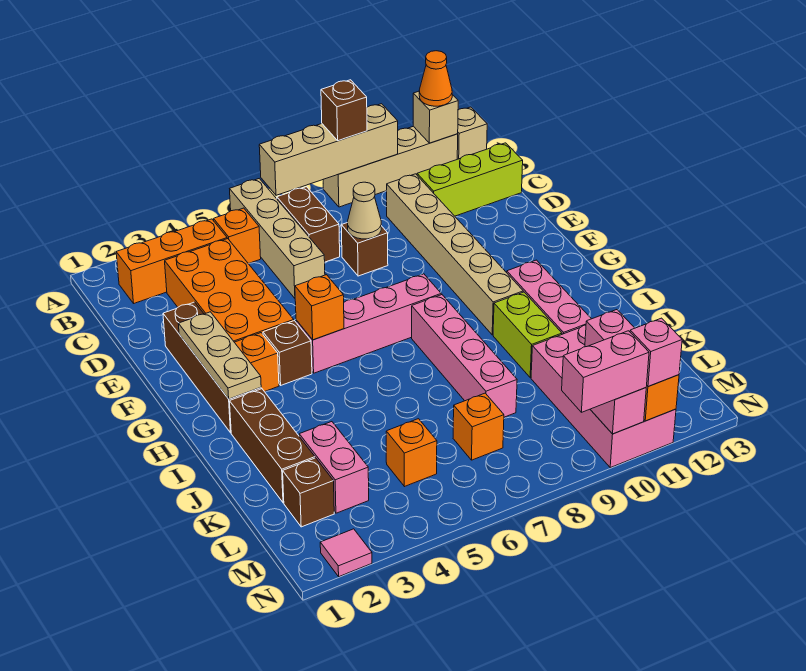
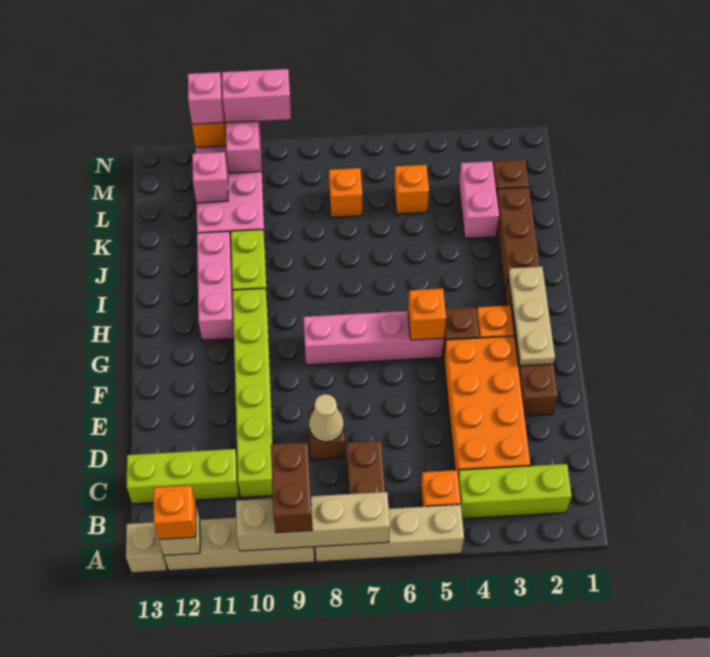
tan 1x4 brick [230,179,325,298] -> tan 1x4 brick turned to [316,505,464,562]
brown 1x1 brick [321,80,367,141] -> brown 1x2 brick [271,442,312,533]
orange 1x1 cone [419,51,452,106] -> orange 1x1 brick [154,485,196,539]
orange 1x3 brick [116,219,227,303] -> lime 1x3 brick [458,464,572,519]
tan 1x6 brick [387,174,523,335] -> lime 1x6 brick [233,288,273,498]
pink 1x4 brick [412,295,517,417] -> none
pink 1x1 tile [320,529,372,577] -> none

